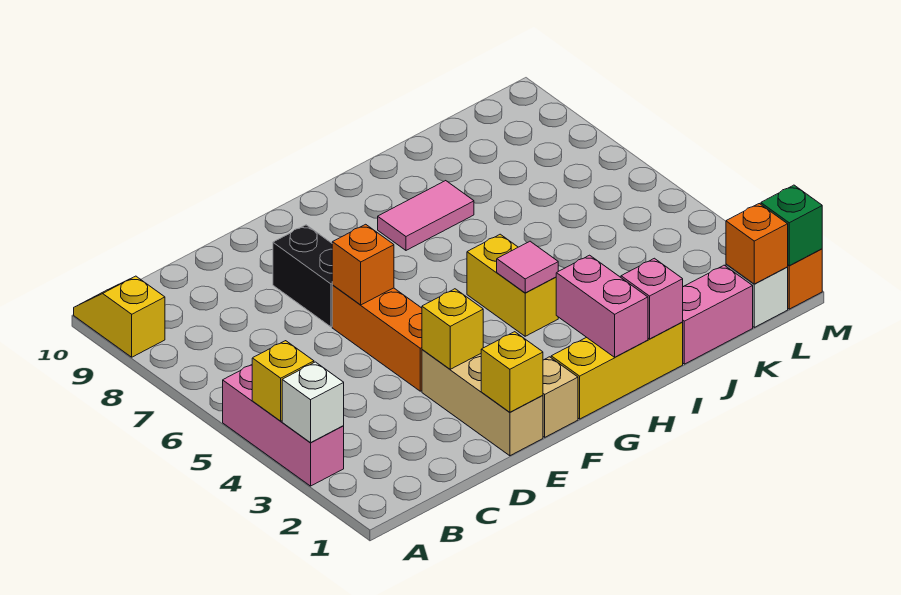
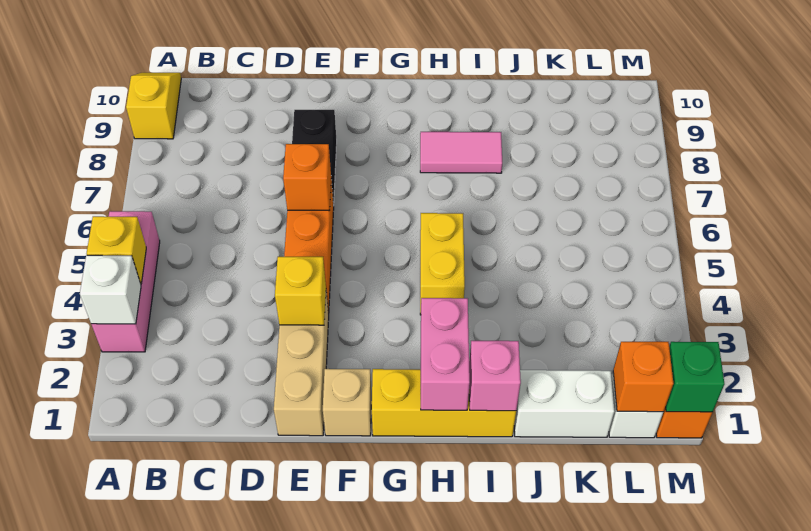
yellow 1x1 brick [481,332,543,412] -> none
pink 1x1 tile [497,241,558,293] -> none
pink 1x2 brick [683,265,753,364] -> white 1x2 brick [514,370,614,437]

